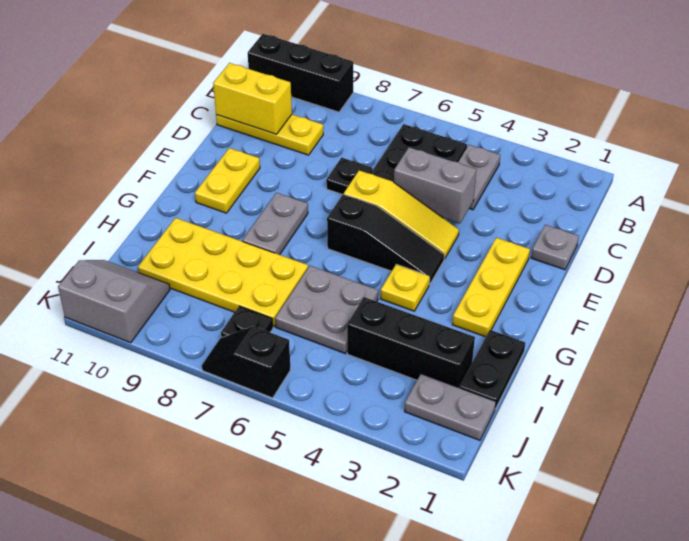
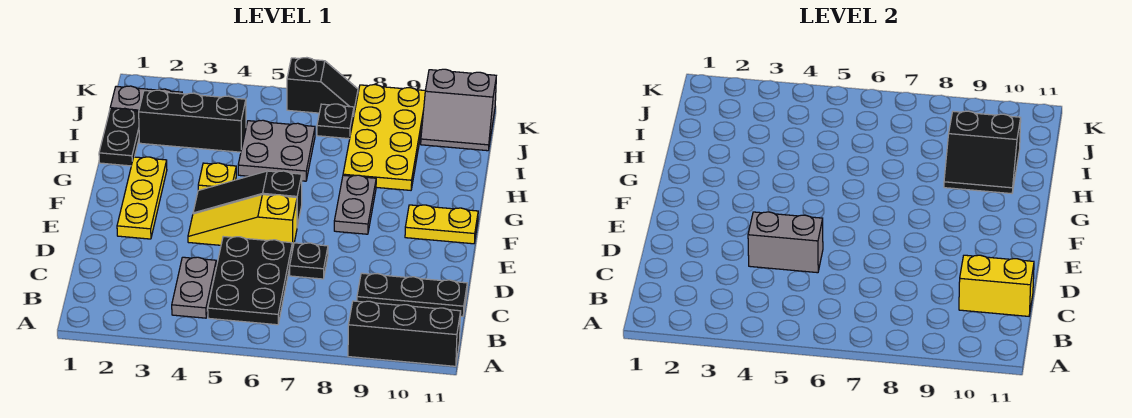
yellow 1x3 plate [216,114,323,155] -> black 1x3 plate [357,273,467,316]
grey 1x1 plate [531,225,579,270] -> none
yellow 1x2 plate [195,148,260,213] -> yellow 1x2 plate turned to [405,205,478,244]
yellow 2x4 plate [138,218,308,327] -> yellow 2x4 plate turned to [343,85,425,190]
none -> black 2x2 slope [944,111,1021,194]

